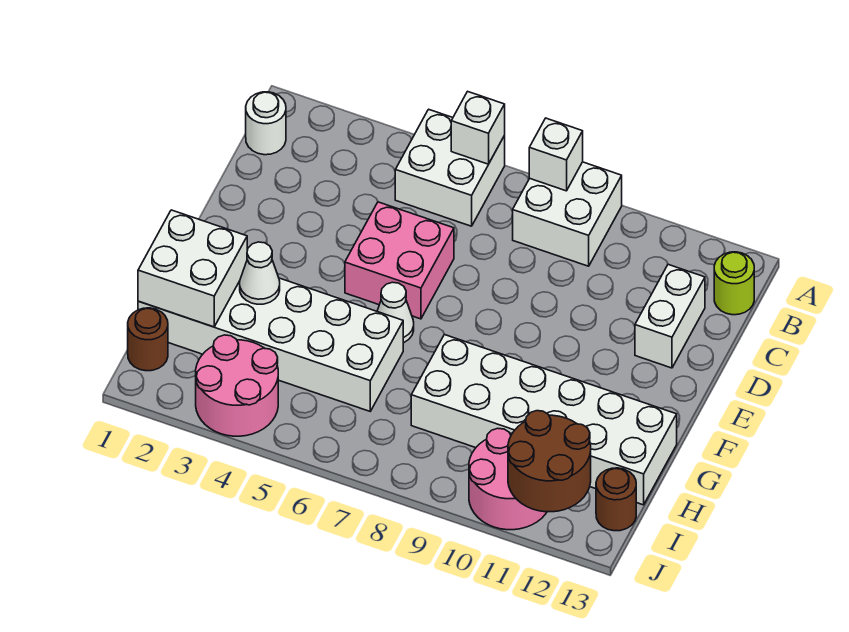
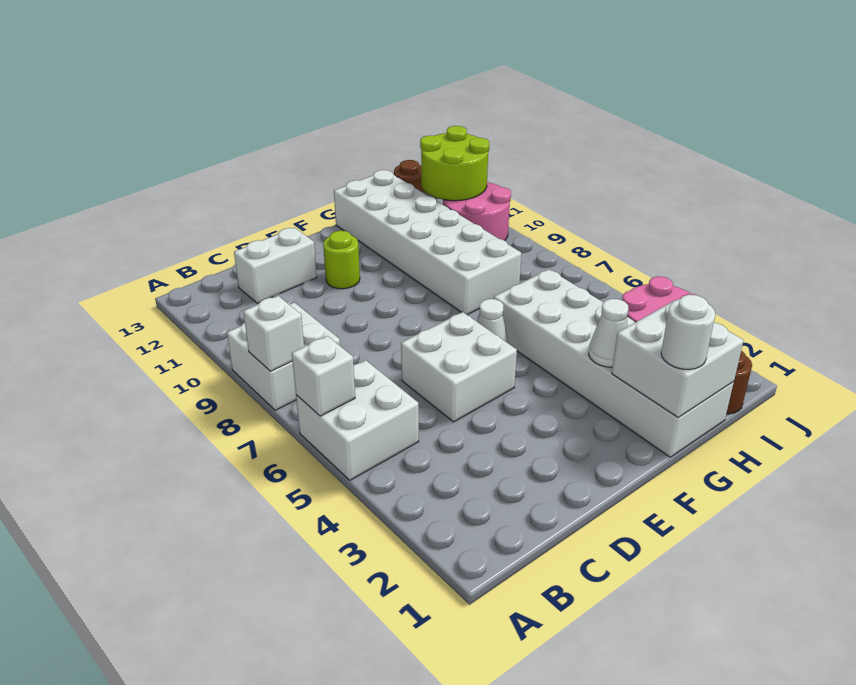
white 1x1 round brick [246,92,286,155] -> white 1x1 round brick moved to [661,295,715,370]
lime 1x1 round brick [714,252,754,315] -> lime 1x1 round brick moved to [323,231,360,289]
pink 2x2 brick [345,202,454,319] -> white 2x2 brick [401,312,517,422]
brown 2x2 round brick [508,411,591,512] -> lime 2x2 round brick [420,126,489,201]

